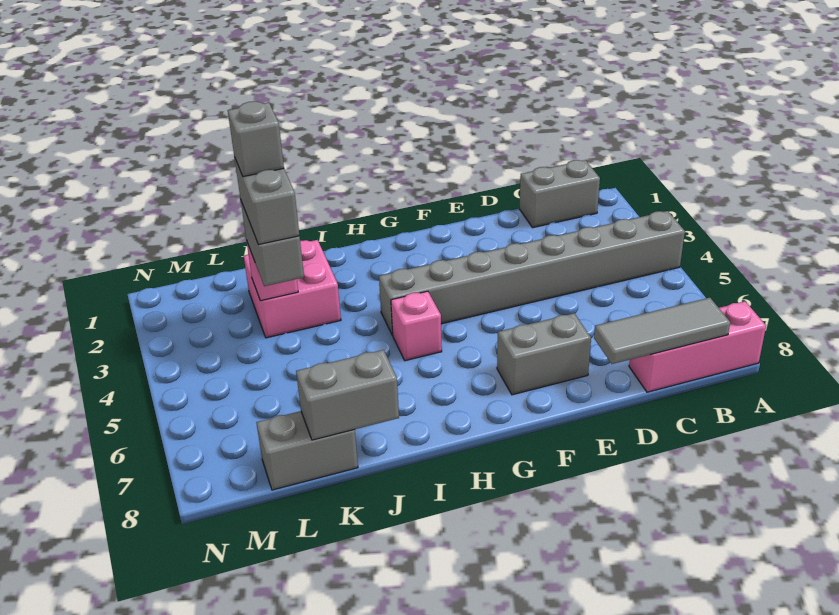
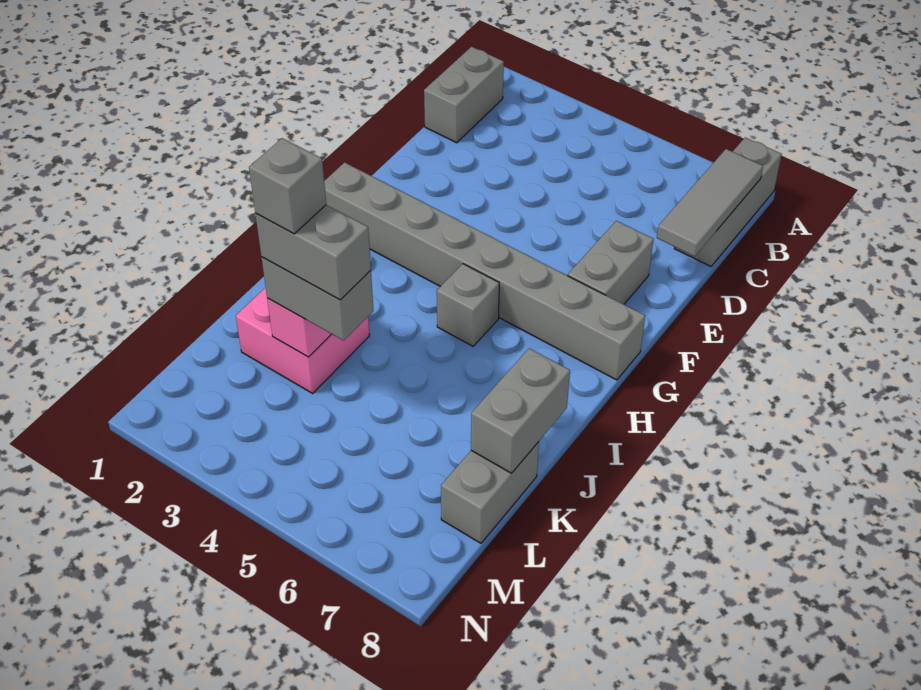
grey 1x8 brick [379,211,685,335] -> grey 1x8 brick turned to [324,162,645,380]
pink 1x3 brick [629,301,766,392] -> grey 1x3 brick [675,138,782,266]
pink 1x1 brick [391,291,442,361] -> grey 1x1 brick [437,264,499,346]

